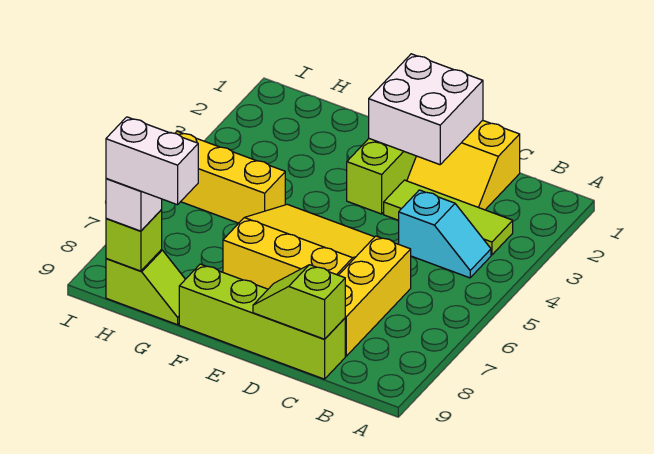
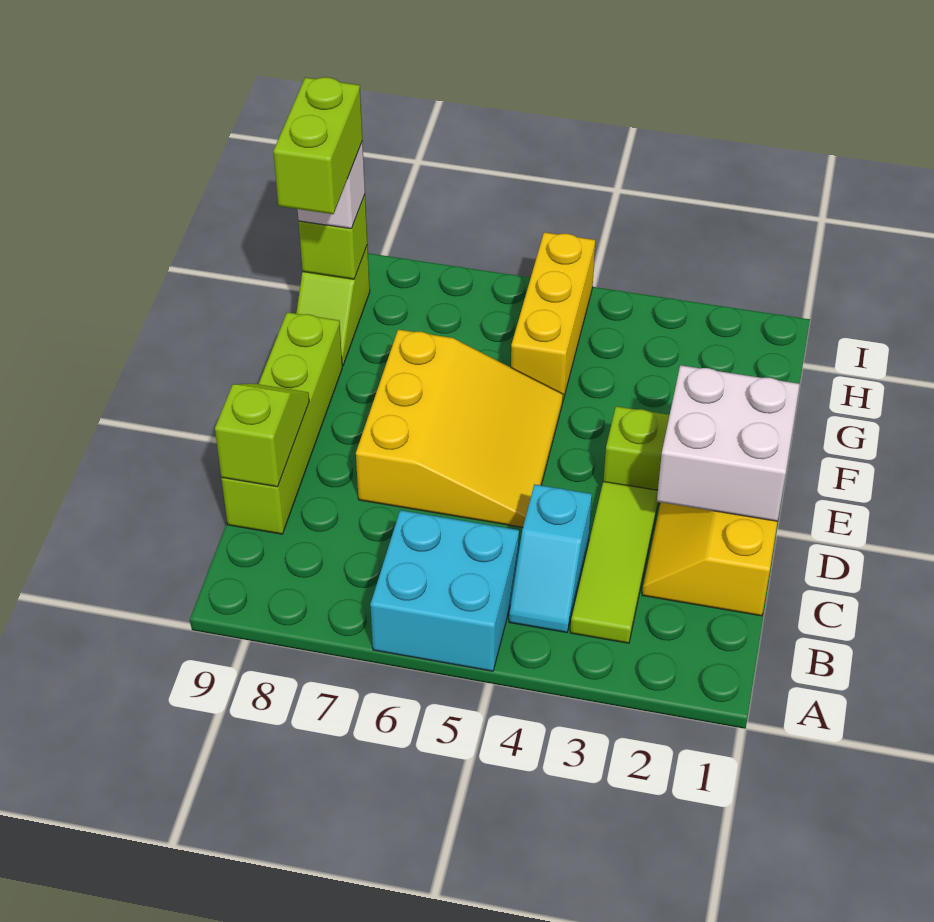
none -> cyan 2x2 brick [370,510,519,671]
yellow 1x3 brick [339,236,411,356] -> none
white 1x2 brick [106,117,198,205] -> lime 1x2 brick [273,77,362,214]

